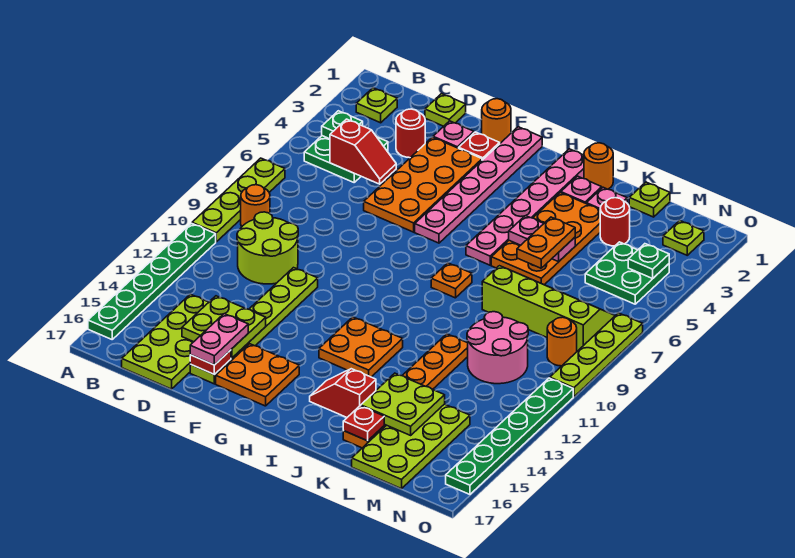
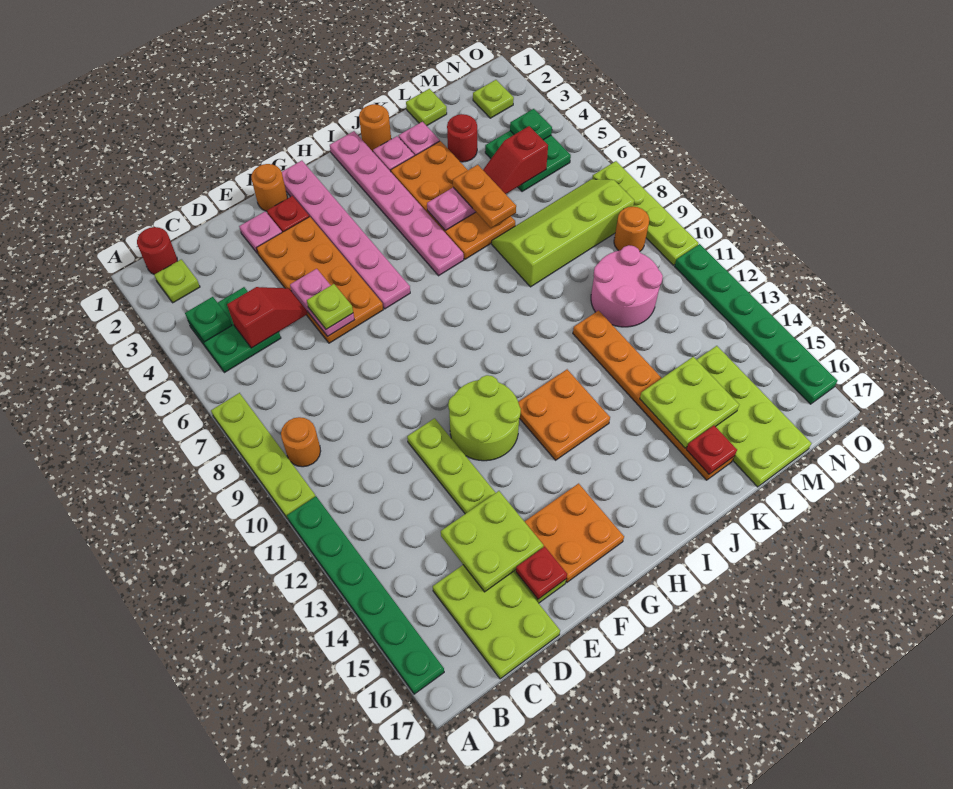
lime 2x2 round brick [237,212,298,284] -> lime 2x2 round brick moved to [448,375,521,461]
lime 2x4 plate [122,294,209,389] -> lime 2x3 plate [433,565,560,679]
lime 1x1 plate [425,94,466,126] -> lime 1x1 plate moved to [307,284,353,329]
red 1x1 round brick [396,109,425,158] -> red 1x1 round brick moved to [137,227,177,274]
pink 1x2 plate [190,314,248,365] -> pink 1x2 plate moved to [290,269,354,336]
orange 1x1 plate [431,263,472,298] -> none
red 1x2 slope [310,369,376,417] -> red 1x2 slope moved to [483,126,548,194]

